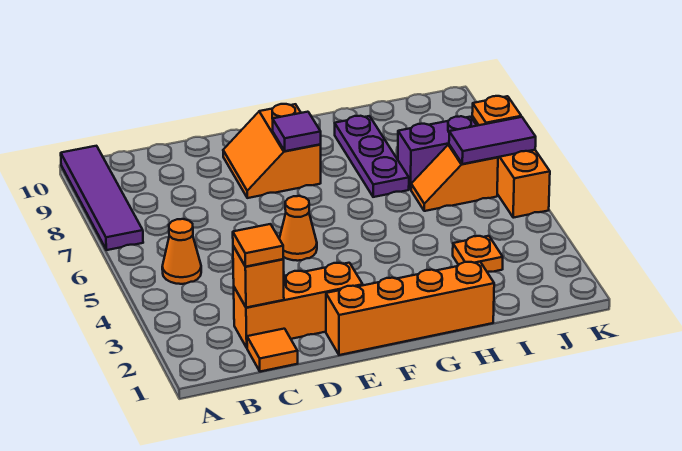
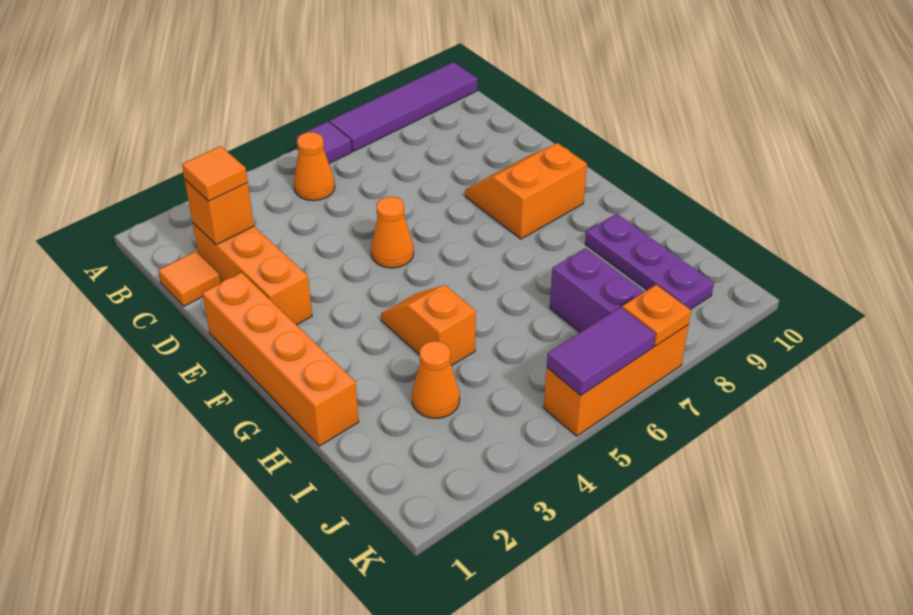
purple 1x1 tile [273,112,321,151] -> purple 1x1 tile moved to [296,122,352,163]
purple 1x3 plate [335,116,409,197] -> purple 1x3 plate turned to [585,214,714,310]
orange 1x1 plate [453,236,503,272] -> orange 1x1 cone [412,341,460,418]
orange 1x2 slope [411,144,498,211] -> orange 1x2 slope moved to [381,285,476,366]
purple 1x2 tile [449,117,536,164] -> purple 1x2 tile turned to [547,307,655,395]

